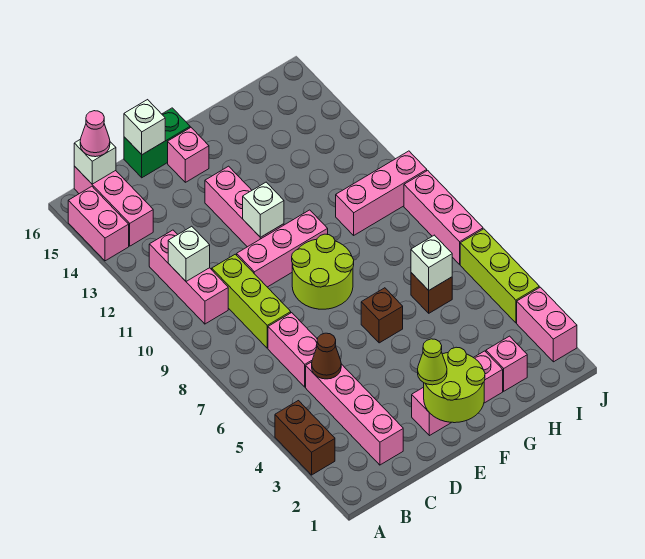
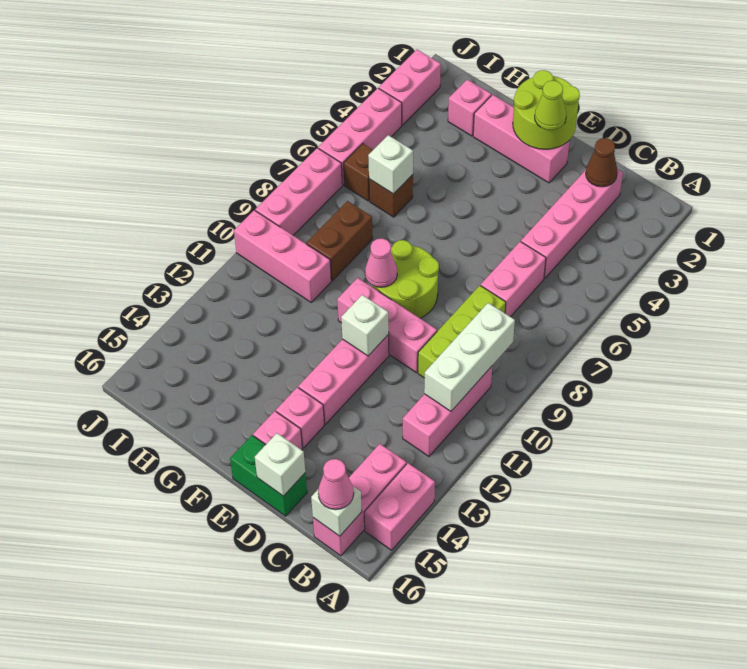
brown 1x2 brick [275,401,335,475] -> brown 1x2 brick moved to [306,201,373,281]
white 1x1 brick [168,226,210,281] -> white 1x3 brick [424,303,515,411]
brown 1x1 cone [312,333,341,379] -> brown 1x1 cone moved to [586,138,618,187]
none -> pink 1x1 brick [276,387,324,448]
brown 1x1 brick [361,288,403,343] -> brown 1x1 brick moved to [344,144,373,201]
none -> pink 1x1 cone [365,238,397,287]
lime 1x3 brick [460,229,539,323] -> pink 1x3 brick [318,88,402,185]

